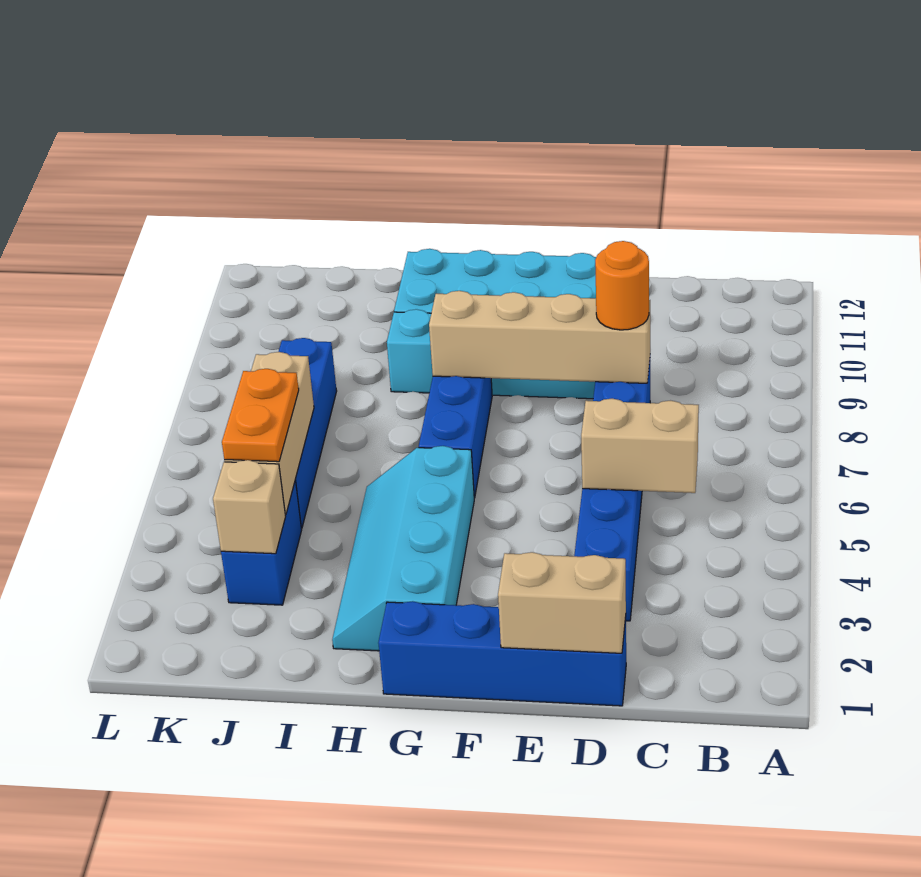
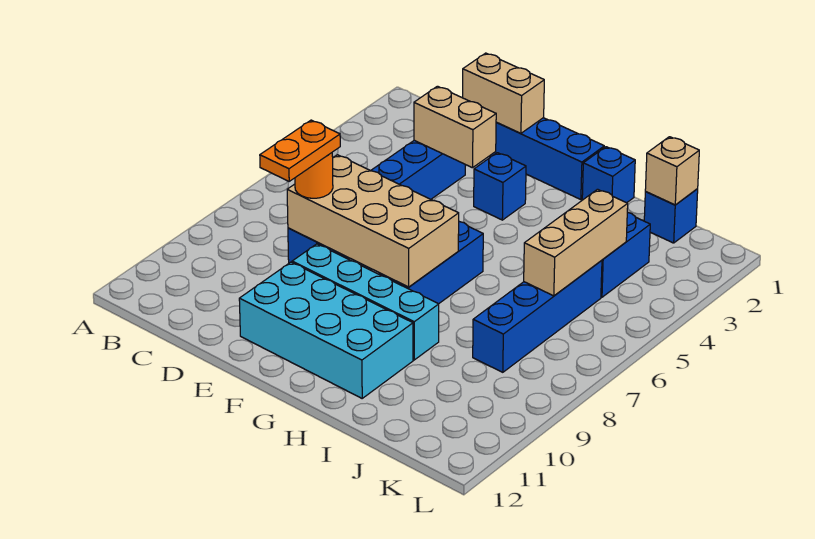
tan 1x2 brick [581,399,699,493] -> tan 1x2 brick moved to [414,86,496,168]
tan 1x4 brick [429,291,650,383] -> tan 2x4 brick [287,155,459,287]
none -> blue 1x1 brick [474,153,526,220]
cyan 2x4 slope [332,446,474,651] -> none
none -> blue 1x1 brick [582,147,635,203]
none -> blue 1x1 brick [644,189,698,243]
tan 1x1 brick [213,460,286,554] -> tan 1x1 brick moved to [645,137,699,205]
orange 1x2 plate [222,369,299,462] -> orange 1x2 plate moved to [260,120,340,181]

